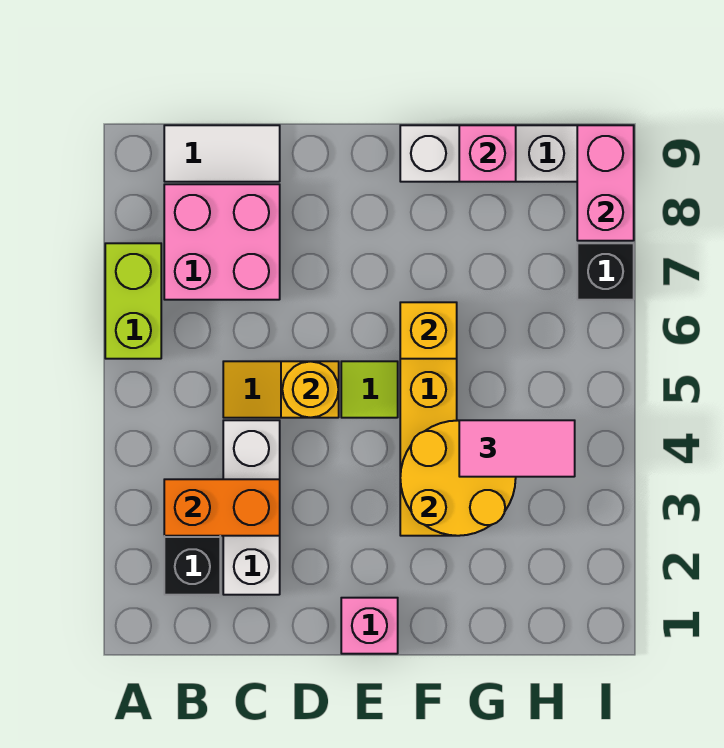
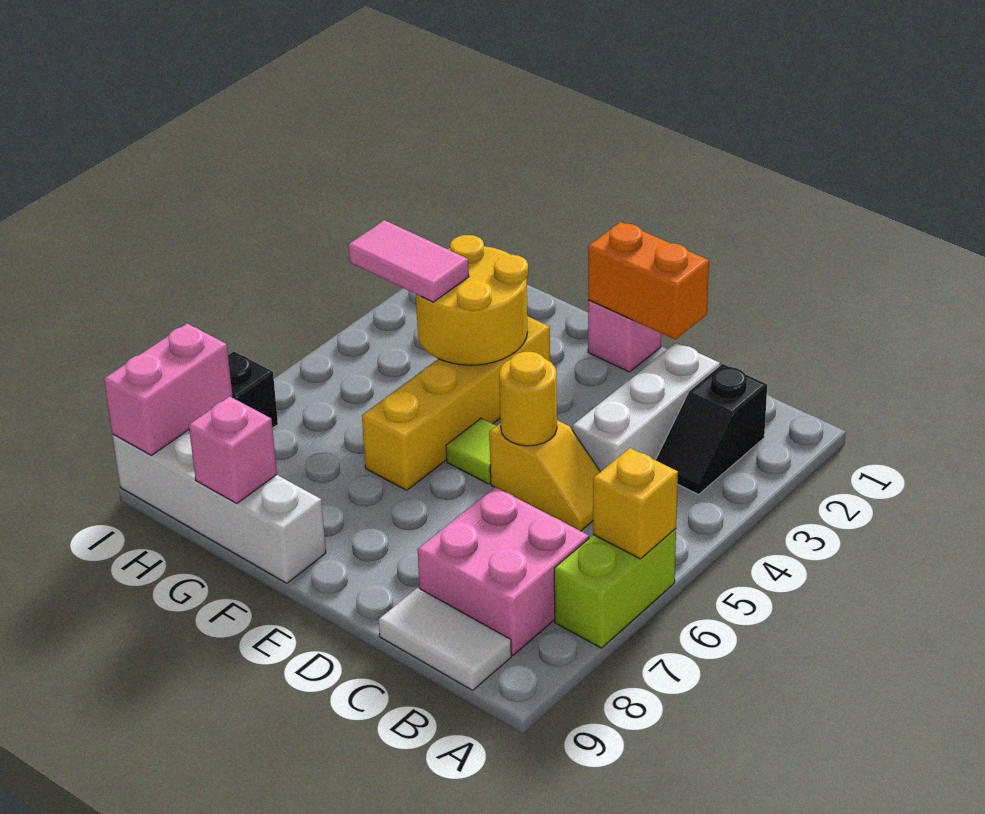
orange 1x2 brick [164,479,280,536] -> orange 1x2 brick moved to [588,222,709,339]
yellow 1x1 brick [400,302,457,359] -> yellow 1x1 brick moved to [593,448,678,559]

